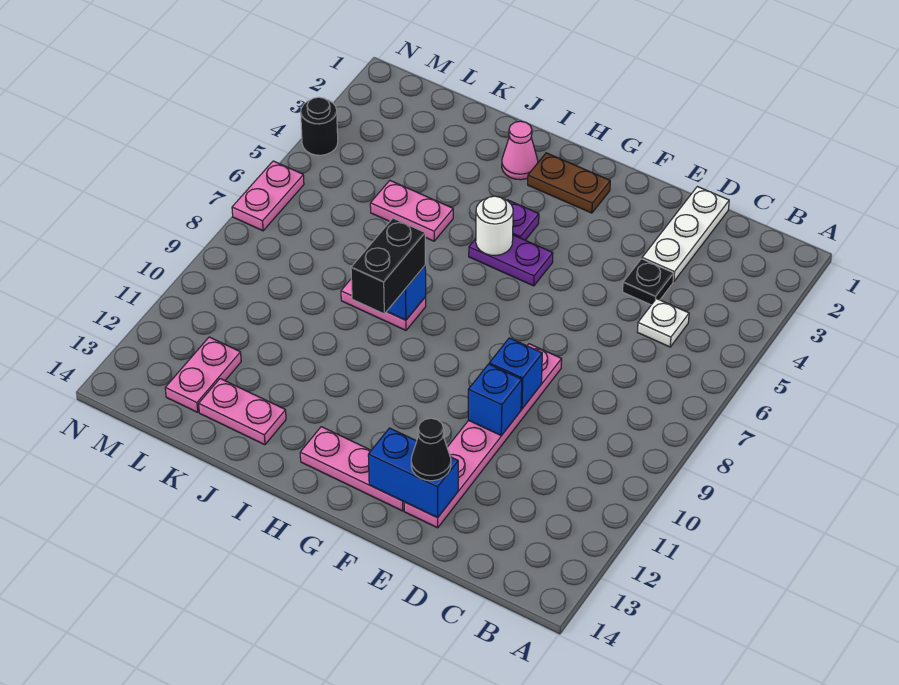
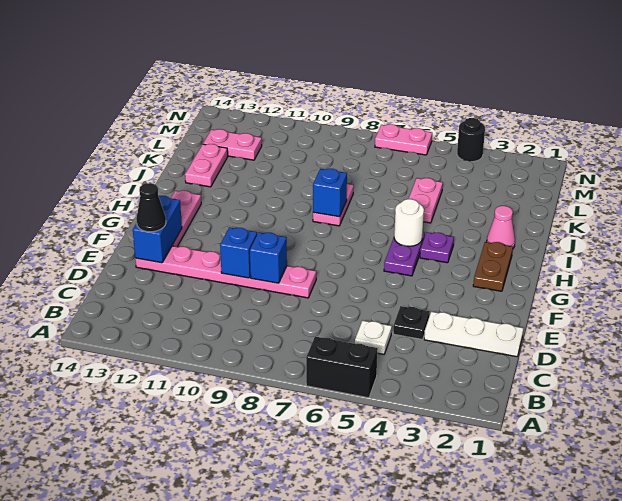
black 1x2 brick [351,218,425,314] -> black 1x2 brick moved to [306,336,378,398]

